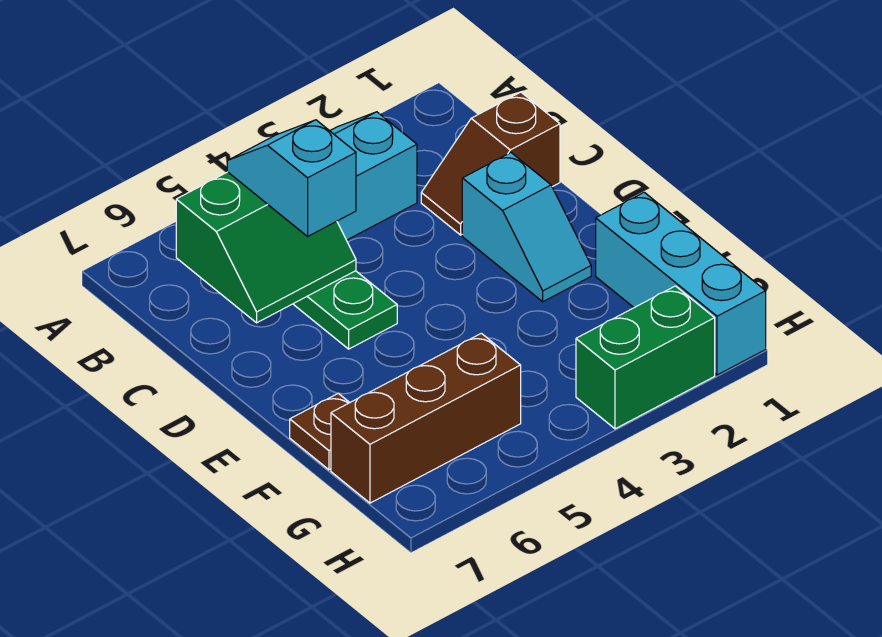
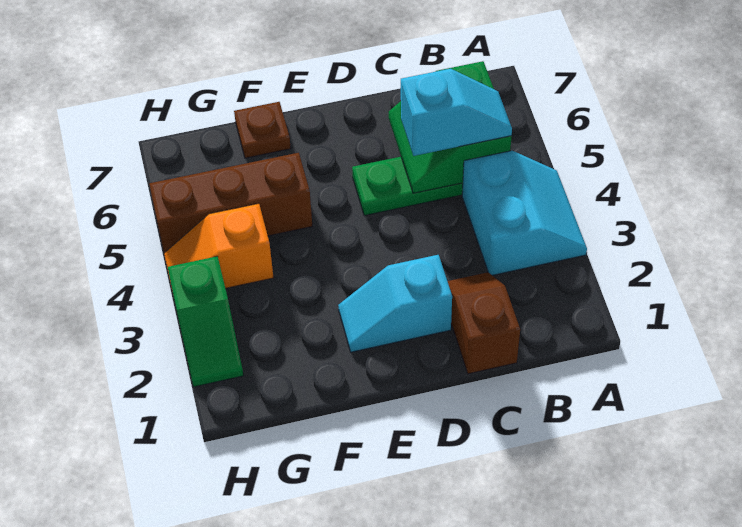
cyan 1x3 brick [596,192,766,375] -> none
none -> orange 1x2 slope [164,203,273,288]
brown 1x3 brick [331,333,521,503] -> brown 1x3 brick turned to [149,153,312,253]
green 1x2 brick [576,286,715,429] -> green 1x2 slope [168,256,243,387]

